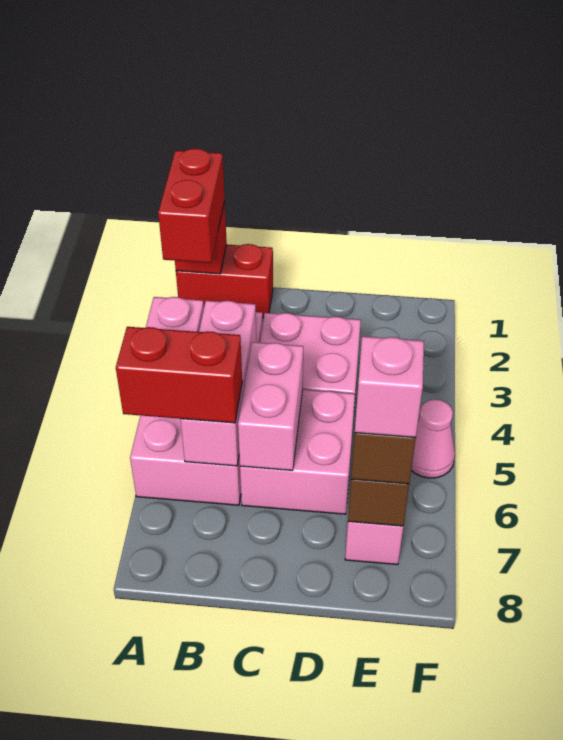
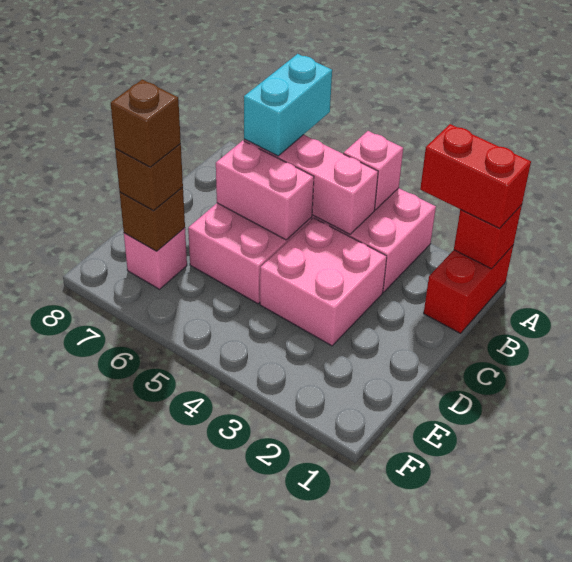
red 1x2 brick [116,327,242,423] -> cyan 1x2 brick [244,54,332,156]
pink 1x1 brick [355,336,424,438] -> brown 1x1 brick [111,79,181,167]
pink 1x1 cone [411,399,455,478] -> none

